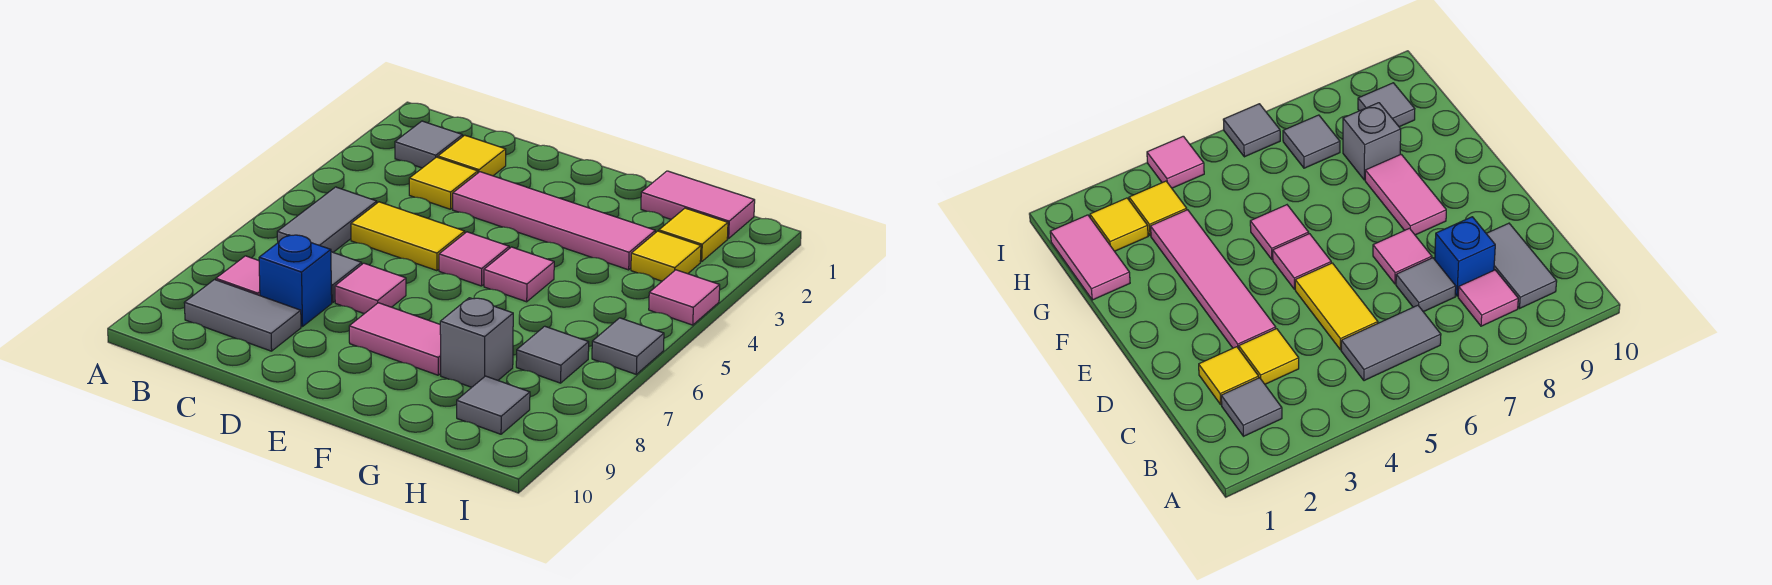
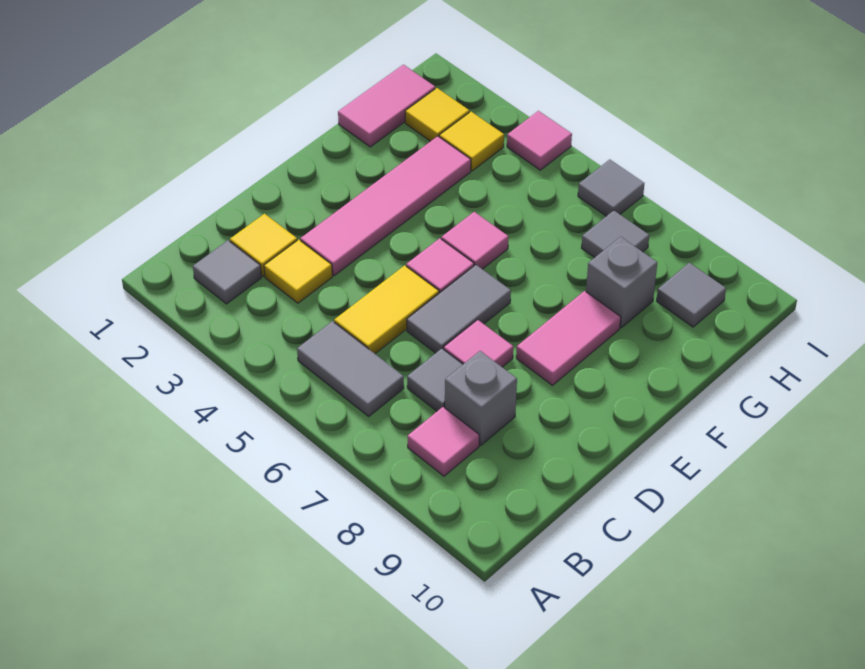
grey 1x2 tile [184,280,301,351] -> grey 1x2 tile moved to [407,265,511,353]
blue 1x1 brick [259,235,332,327] -> grey 1x1 brick [445,351,517,445]

